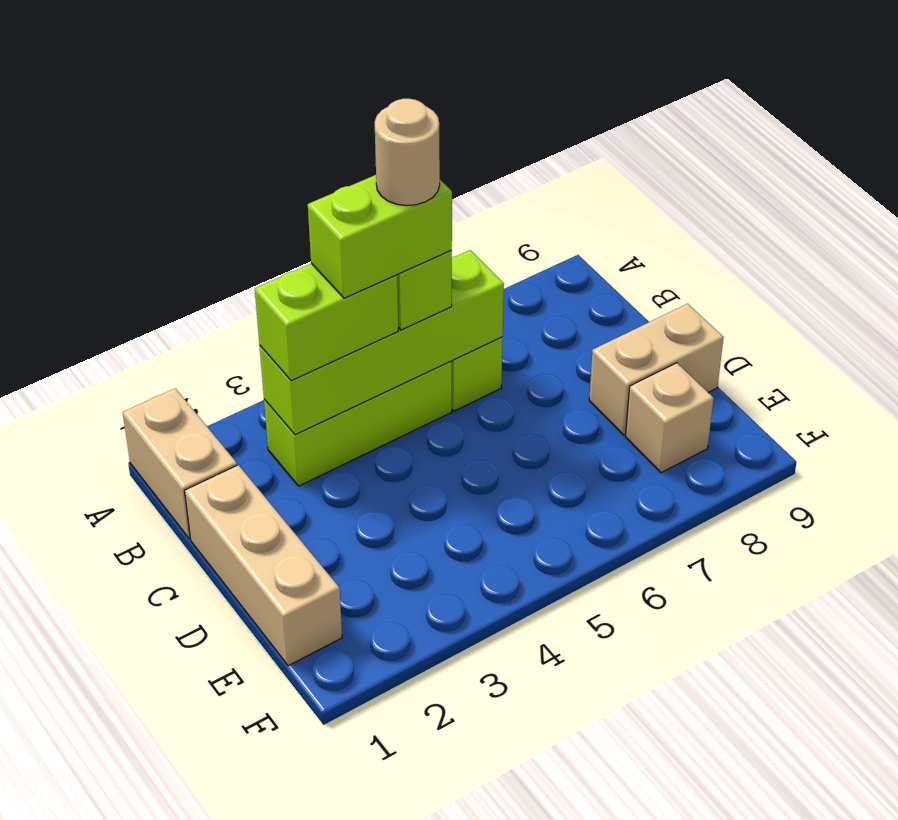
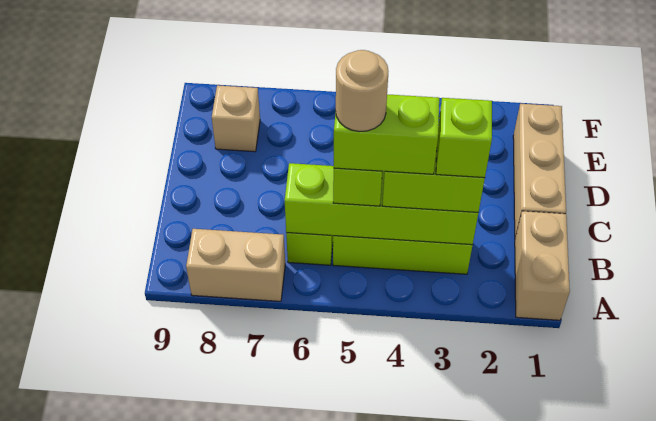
none -> lime 1x1 brick [436,98,492,178]
tan 1x2 brick [589,304,724,435] -> tan 1x2 brick moved to [186,229,285,301]

